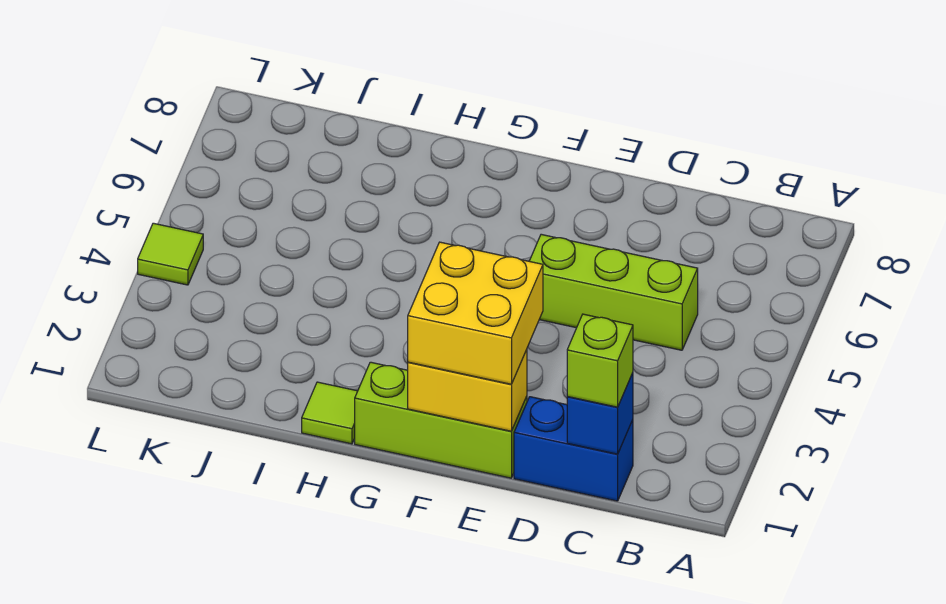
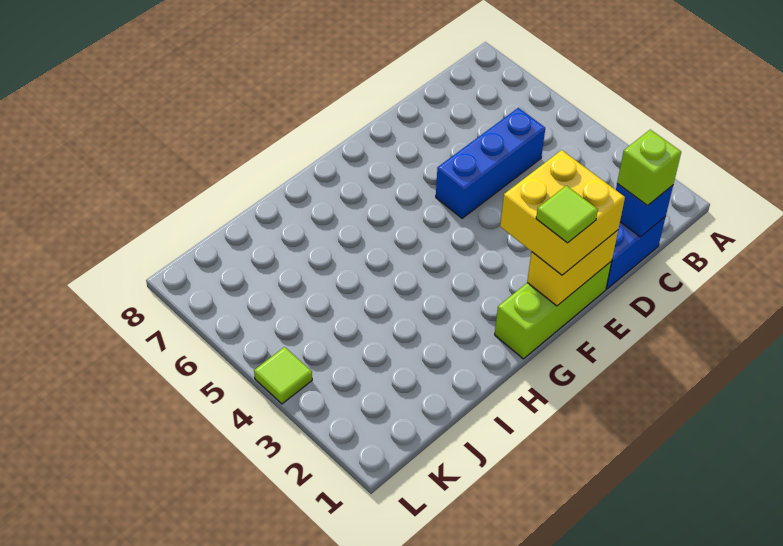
lime 1x3 brick [530,234,698,350] -> blue 1x3 brick [436,108,545,218]
lime 1x1 tile [302,382,358,444] -> lime 1x1 tile moved to [536,186,598,243]

